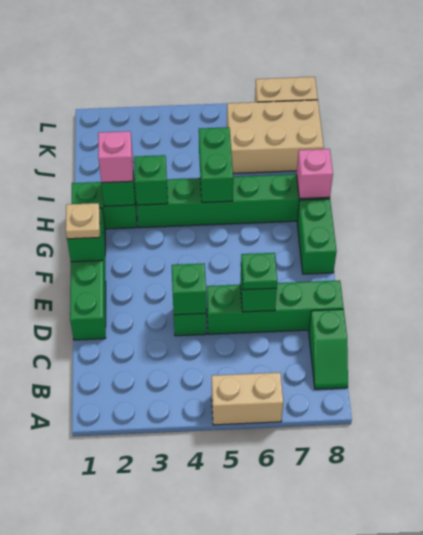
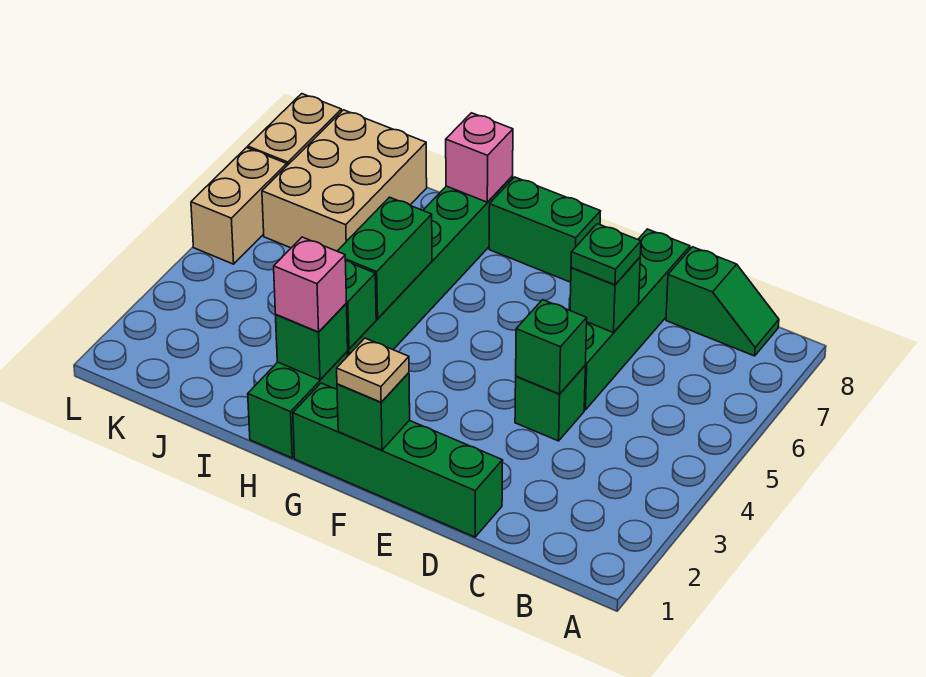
tan 1x2 brick [212,373,283,425] -> tan 1x2 brick moved to [191,148,287,264]
green 1x2 brick [199,127,233,202] -> green 1x2 brick turned to [337,197,432,319]

